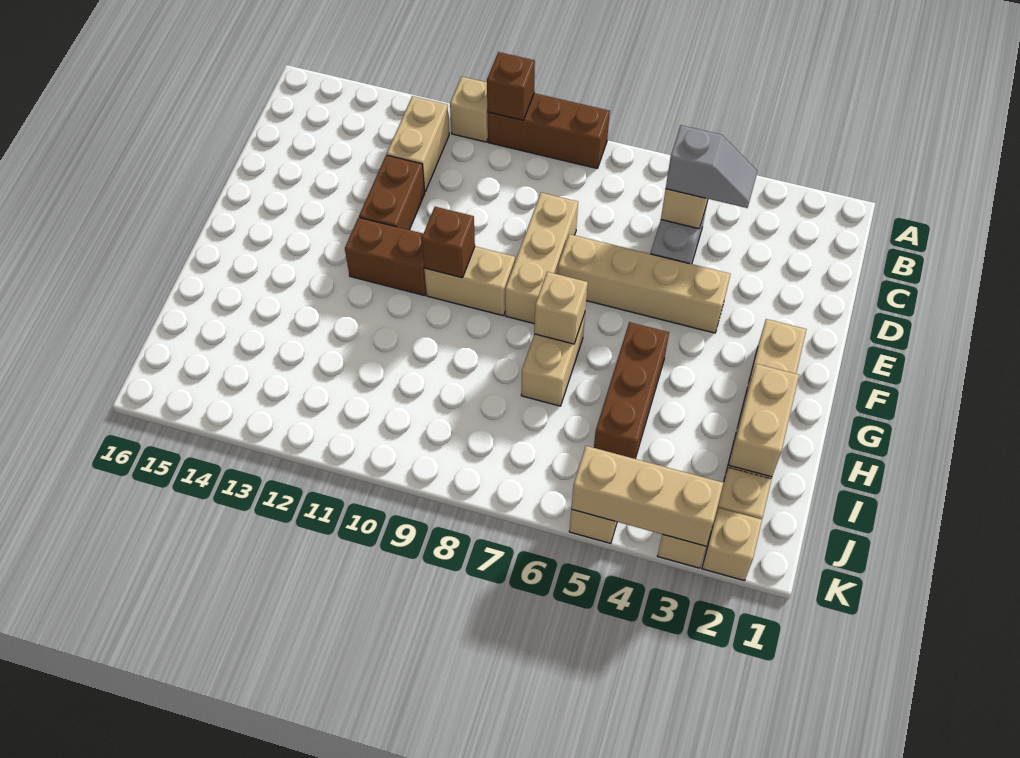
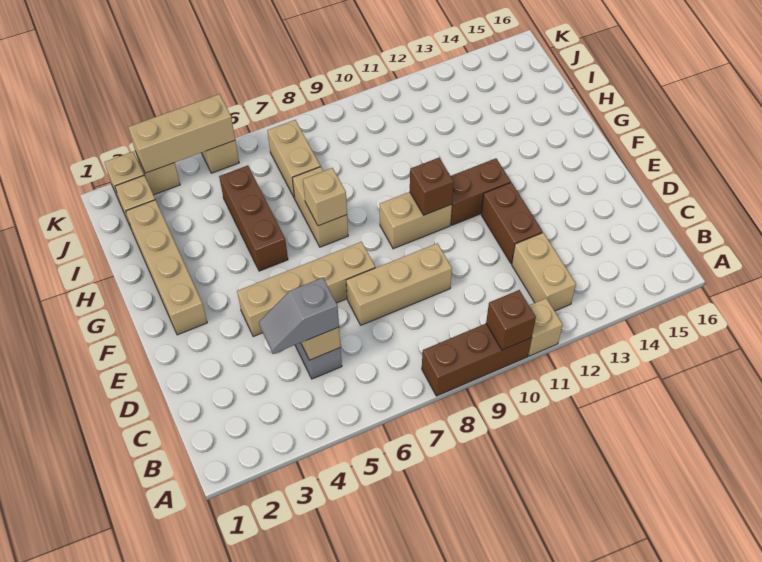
tan 1x3 brick [505,193,578,324] -> tan 1x3 brick turned to [346,243,452,325]
tan 1x2 brick [729,364,799,477] -> tan 1x2 brick moved to [267,120,320,198]

